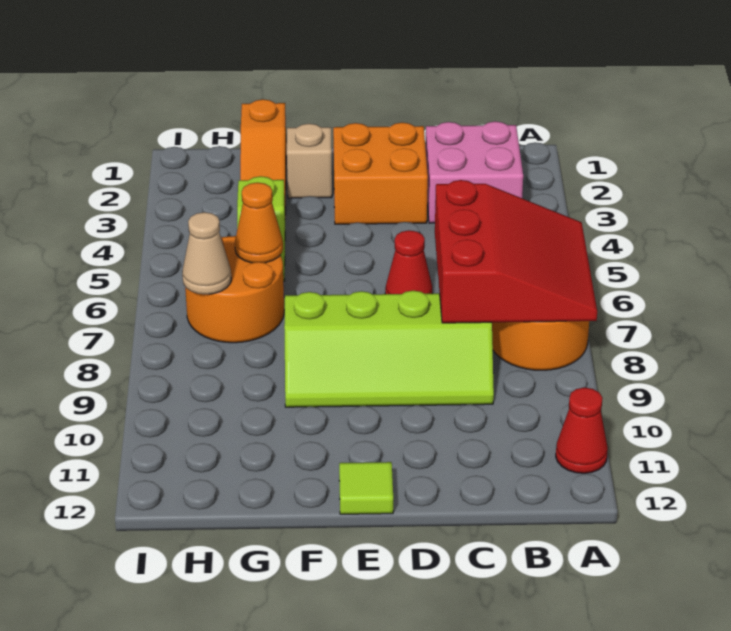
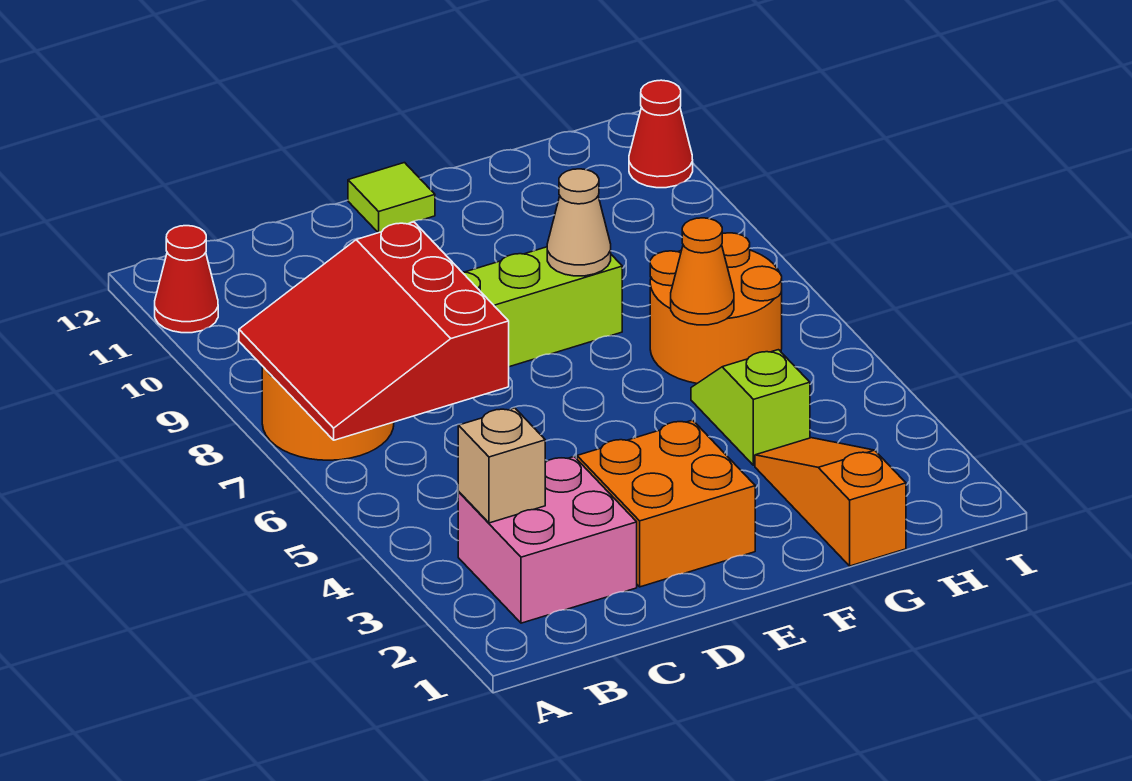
red 1x1 cone [385,230,432,294] -> red 1x1 cone moved to [629,80,693,188]
tan 1x1 brick [287,124,332,198] -> tan 1x1 brick moved to [458,408,545,523]
tan 1x1 cone [182,212,231,294] -> tan 1x1 cone moved to [547,169,611,276]

